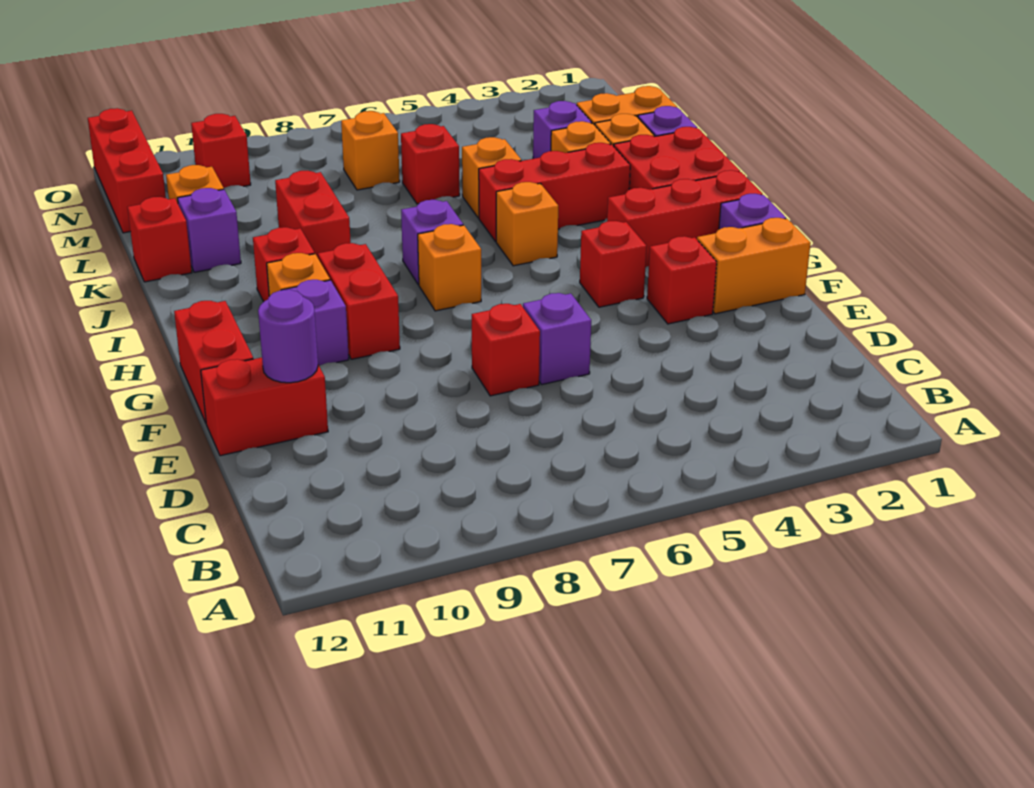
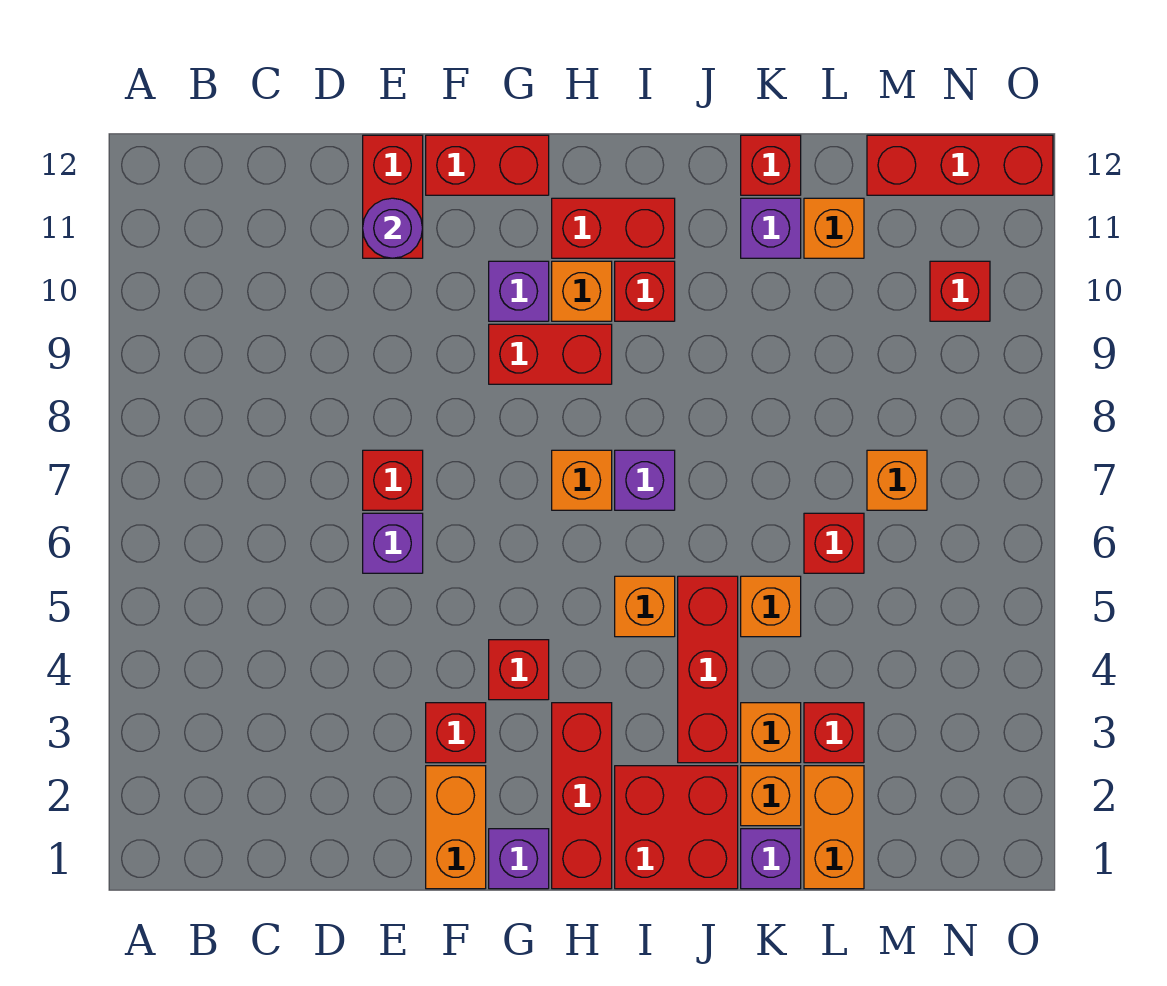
red 1x2 brick [275,171,351,257] -> red 1x2 brick moved to [552,198,675,258]
purple 1x1 brick [533,101,592,159] -> red 1x1 brick [804,703,864,763]

